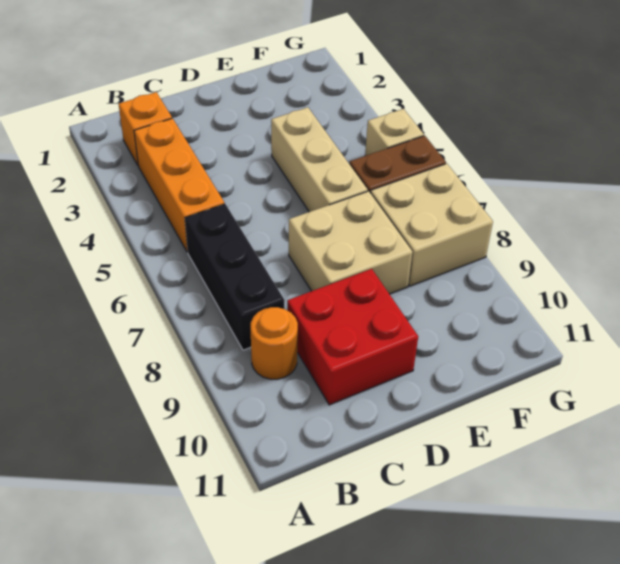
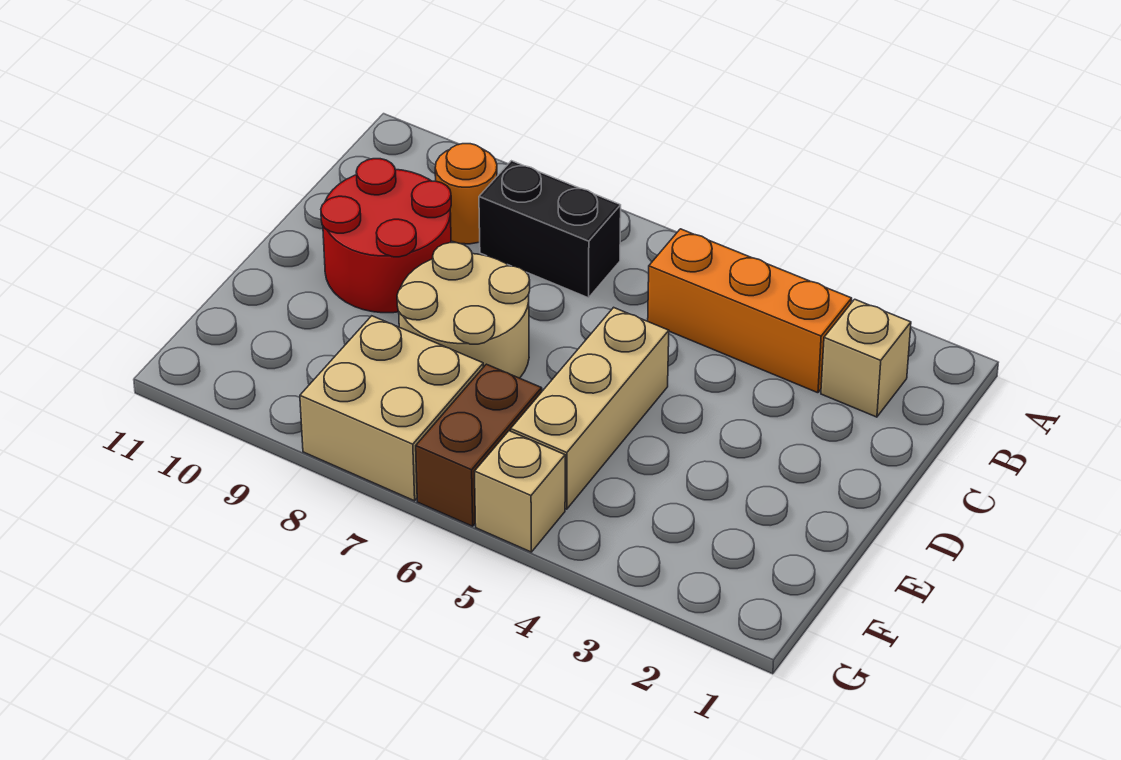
orange 1x1 brick [119,92,172,165] -> tan 1x1 brick [821,299,911,417]
black 1x3 brick [185,204,284,350] -> black 1x2 brick [479,161,621,298]
red 2x2 brick [287,269,418,405] -> red 2x2 round brick [321,159,451,313]
tan 2x2 brick [289,191,412,294] -> tan 2x2 round brick [397,243,530,378]
tan 1x3 brick [271,107,368,212] -> tan 1x3 brick turned to [511,307,669,509]

